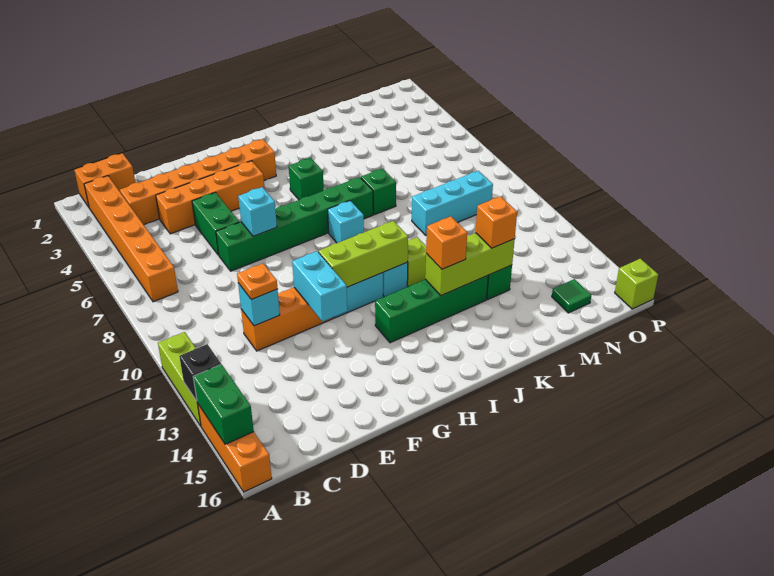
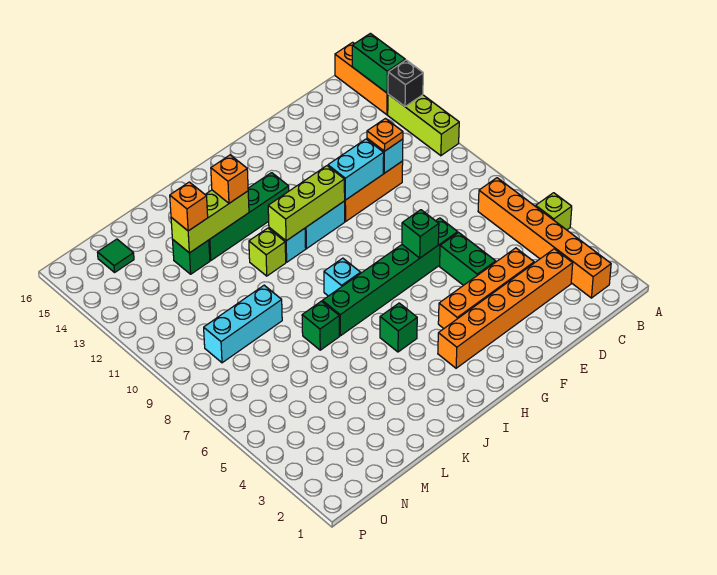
orange 1x2 brick [75,153,135,207] -> none
cyan 1x1 brick [238,187,277,236] -> green 1x1 brick [402,210,439,258]
cyan 1x2 brick [292,251,347,322] -> cyan 1x2 brick turned to [328,139,384,200]
lime 1x1 brick [615,259,658,309] -> lime 1x1 brick moved to [536,193,572,230]

